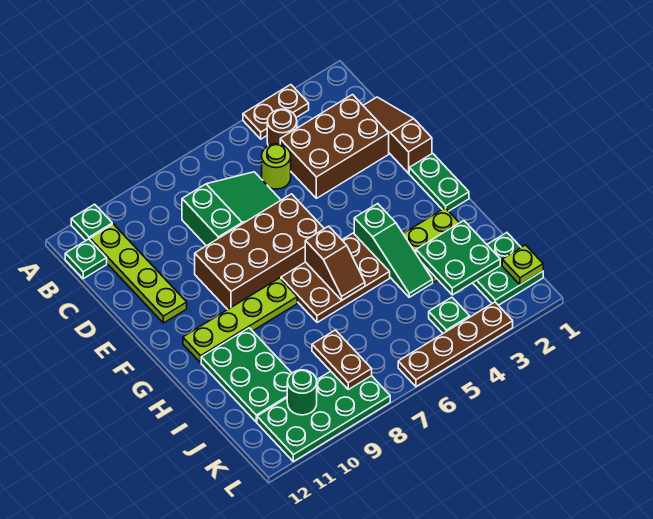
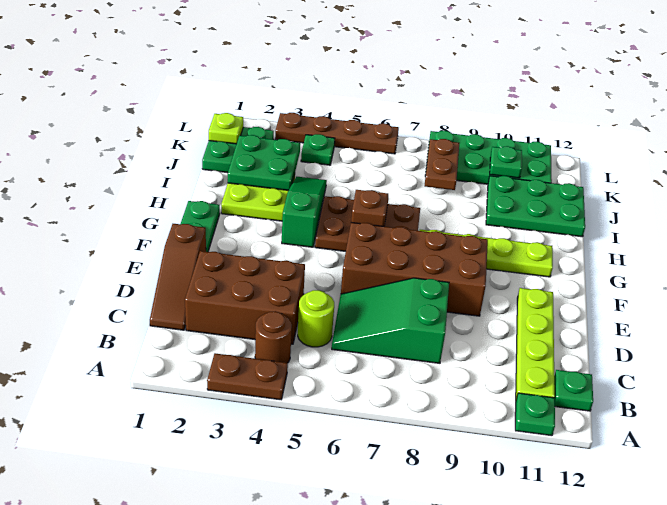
green 2x3 plate [201,328,292,422] -> green 2x3 plate turned to [486,176,585,237]
green 1x1 round brick [287,370,317,415] -> green 1x1 plate [490,146,522,178]

